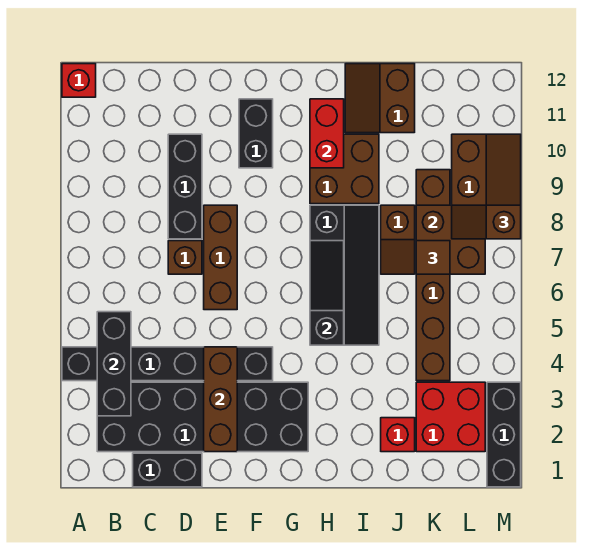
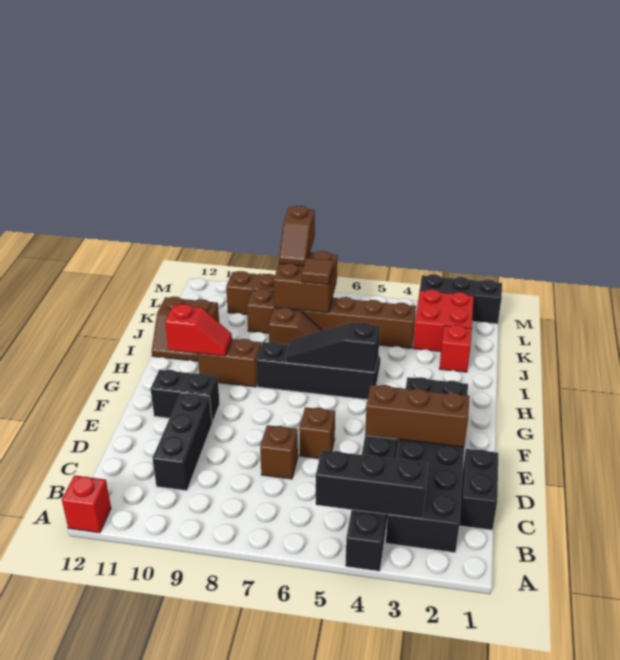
black 1x3 brick [168,134,202,239] -> black 1x3 brick turned to [153,393,212,491]
brown 1x3 brick [204,205,237,310] -> brown 1x1 brick [299,407,335,459]
brown 2x2 brick [310,134,379,204] -> brown 1x2 brick [197,339,261,387]
red 1x2 brick [310,99,344,168] -> red 1x2 slope [165,304,232,356]

